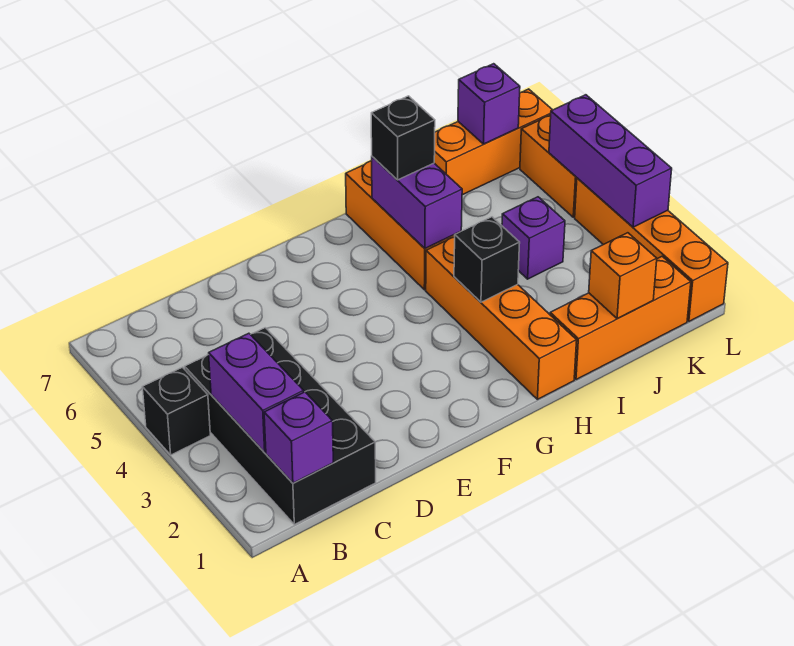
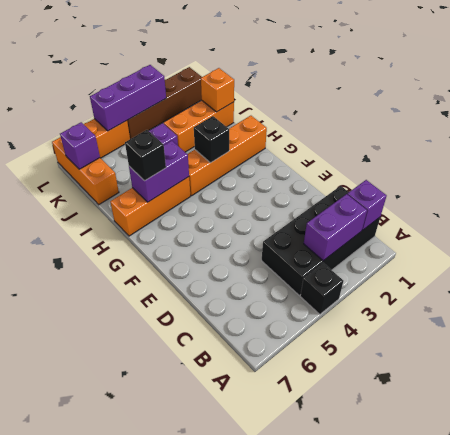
orange 1x3 brick [550,256,691,380] -> orange 1x3 brick turned to [163,100,234,152]
orange 1x4 brick [575,178,728,321] -> brown 1x4 brick [127,67,202,139]

